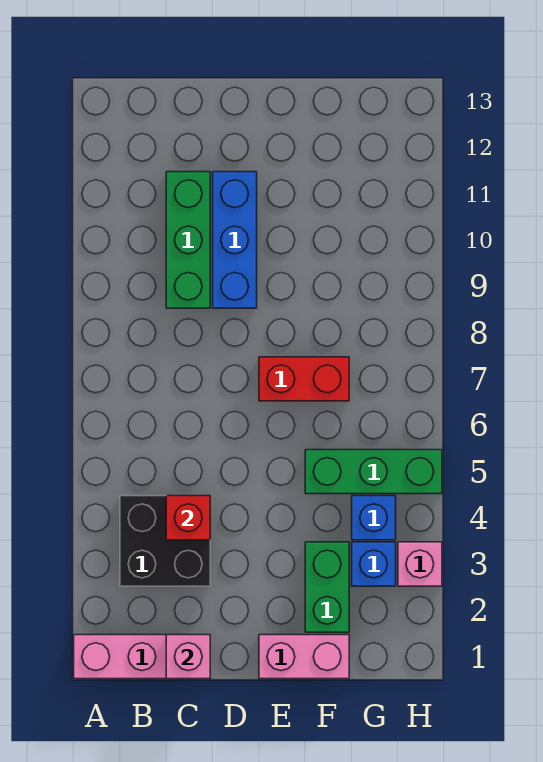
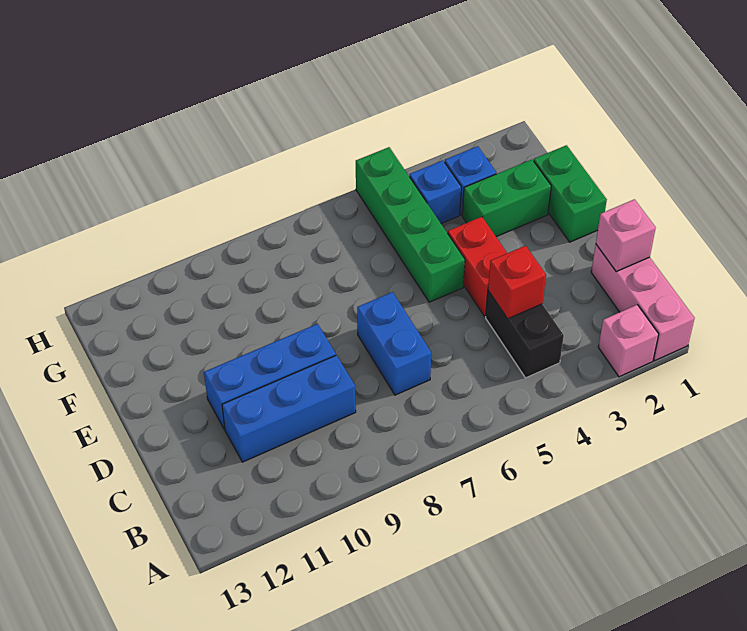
black 2x2 brick [120,496,210,586] -> black 1x2 brick [486,291,564,378]
none -> blue 1x2 brick [357,292,431,395]
green 1x3 brick [166,172,210,308] -> blue 1x3 brick [222,355,356,462]
pink 1x2 brick [259,635,349,679] -> green 1x2 brick [534,145,607,242]
red 1x2 brick [259,357,349,401] -> red 1x2 brick moved to [448,217,507,316]
green 1x3 brick [305,450,442,494] -> green 1x4 brick [356,147,465,302]
pink 1x1 brick [398,542,442,586] -> pink 1x1 brick moved to [598,305,659,377]

